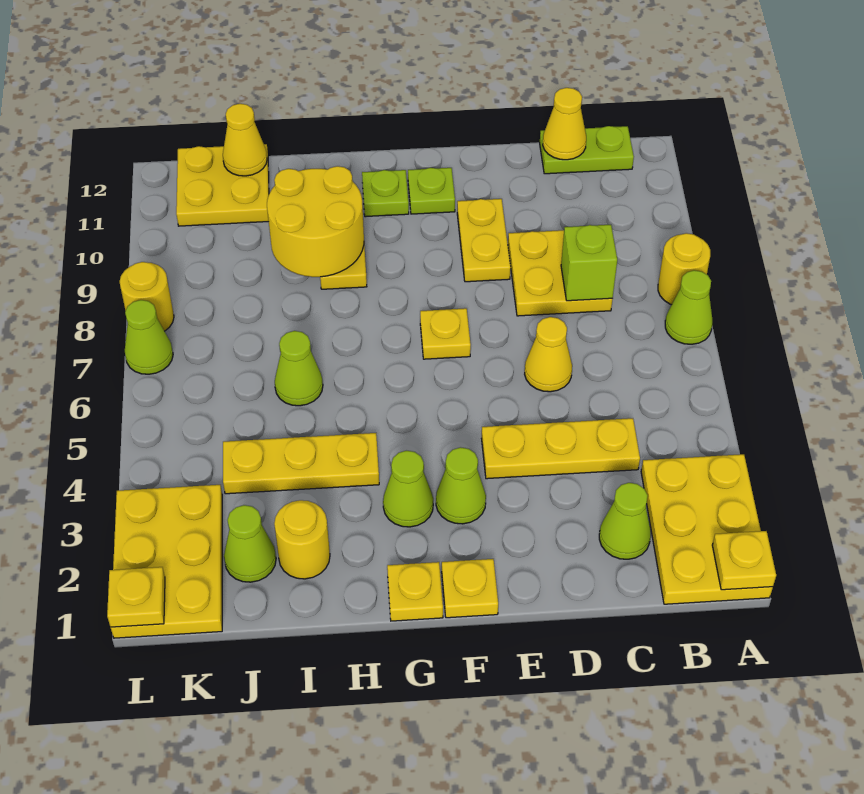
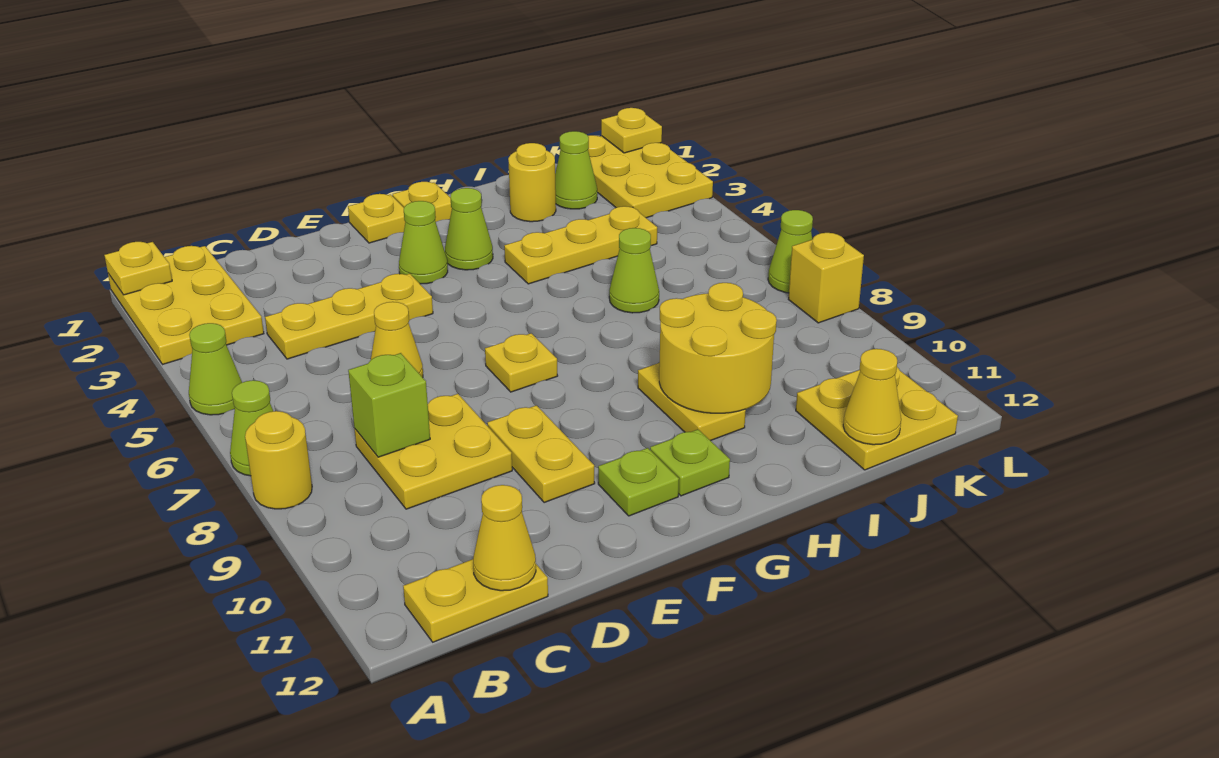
lime 1x2 plate [540,126,634,174] -> yellow 1x2 plate [403,559,548,642]
lime 1x1 cone [599,483,651,559] -> lime 1x1 cone moved to [189,323,242,415]
yellow 1x1 round brick [120,262,174,331] -> yellow 1x1 brick [788,233,864,323]

